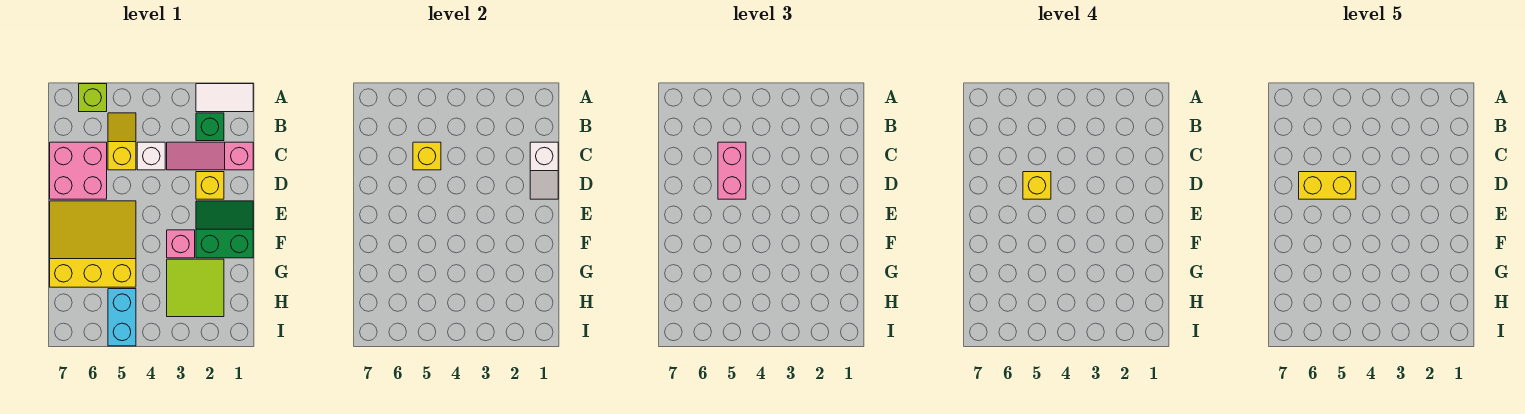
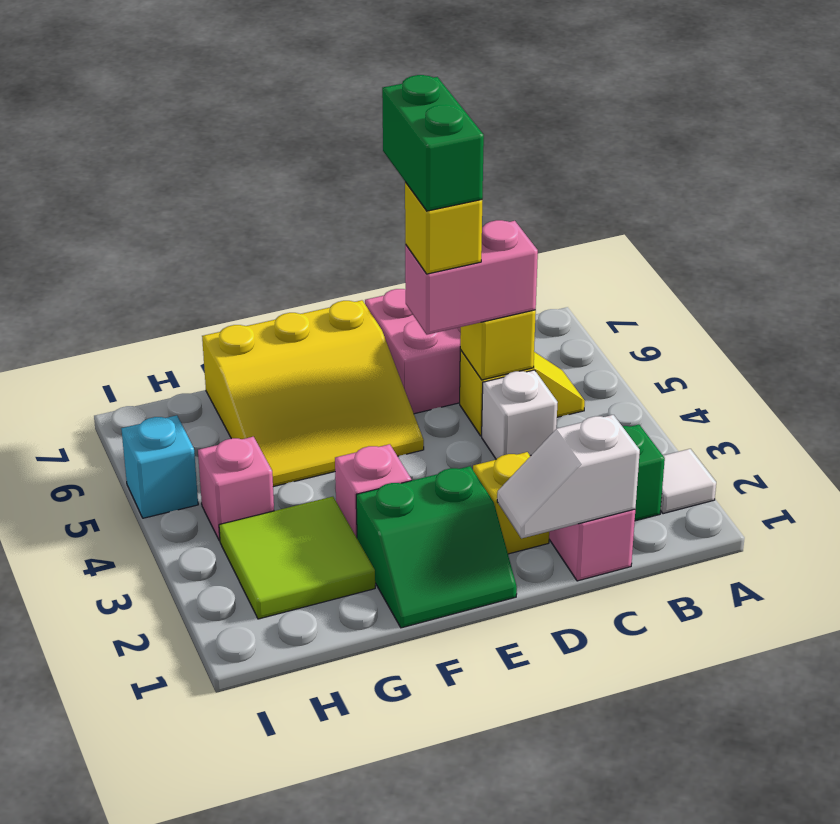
white 1x2 tile [196,84,253,112] -> white 1x1 tile [660,449,716,514]
lime 1x1 brick [79,84,107,112] -> none
yellow 1x2 brick [1299,172,1356,199] -> green 1x2 brick [382,75,484,211]
green 2x2 slope [196,201,253,258] -> green 2x2 slope turned to [356,466,517,628]
yellow 3x3 slope [50,201,136,287] -> yellow 3x3 slope turned to [202,300,424,487]
none -> pink 1x1 brick [198,437,274,541]
cyan 1x2 brick [108,289,136,346] -> cyan 1x1 brick [121,415,198,518]

